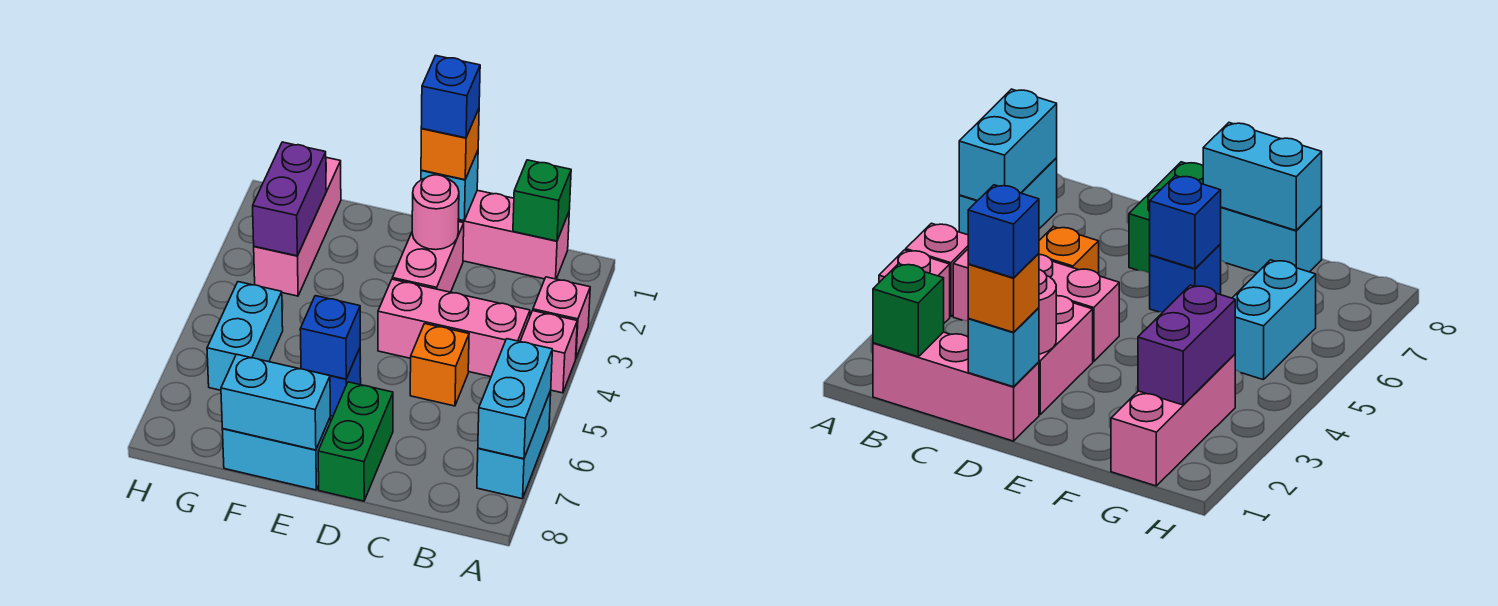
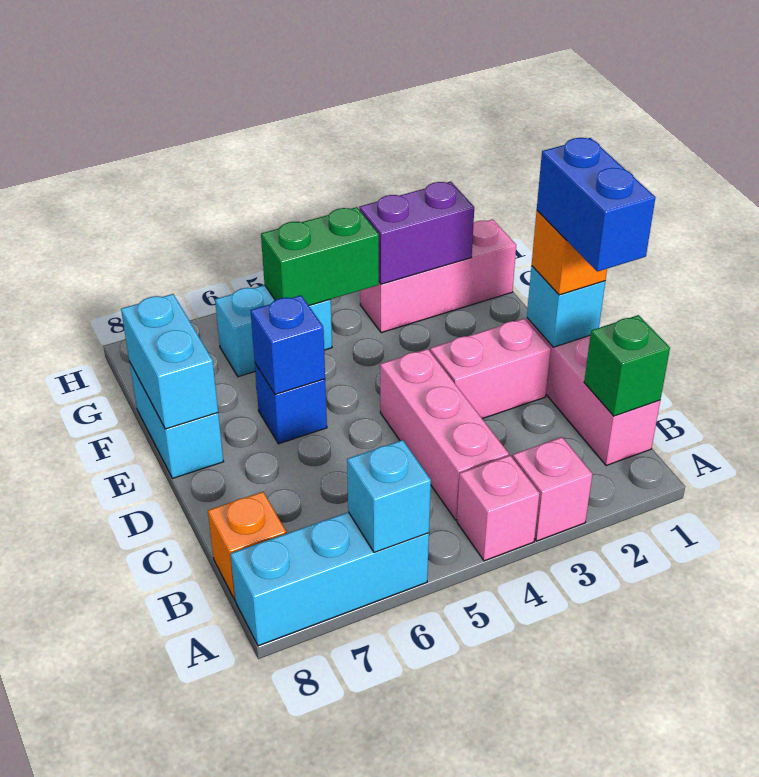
cyan 1x2 brick [477,391,551,499] -> cyan 1x3 brick [230,512,429,646]
cyan 1x2 brick [478,339,552,459] -> cyan 1x1 brick [347,440,431,552]
orange 1x1 brick [410,324,469,406] -> orange 1x1 brick moved to [208,492,286,600]
blue 1x1 brick [421,56,480,138] -> blue 1x2 brick [537,138,656,272]
pink 1x1 round brick [412,175,459,250] -> none
green 1x2 brick [318,382,393,501] -> green 1x2 brick moved to [261,207,379,305]

